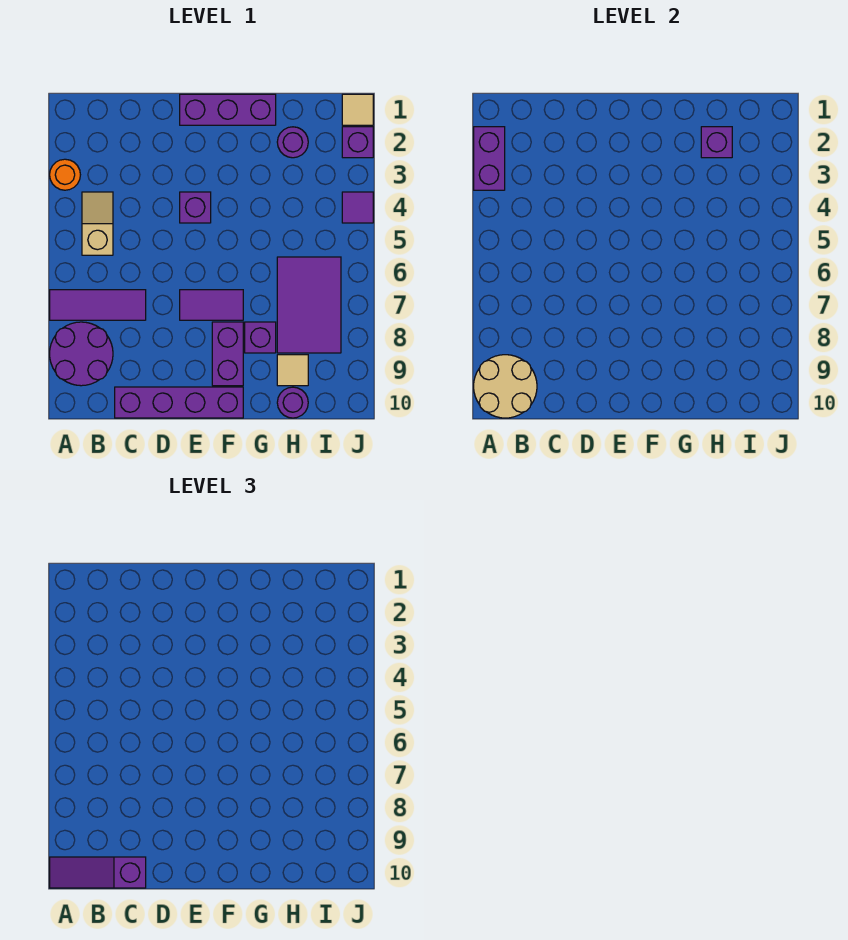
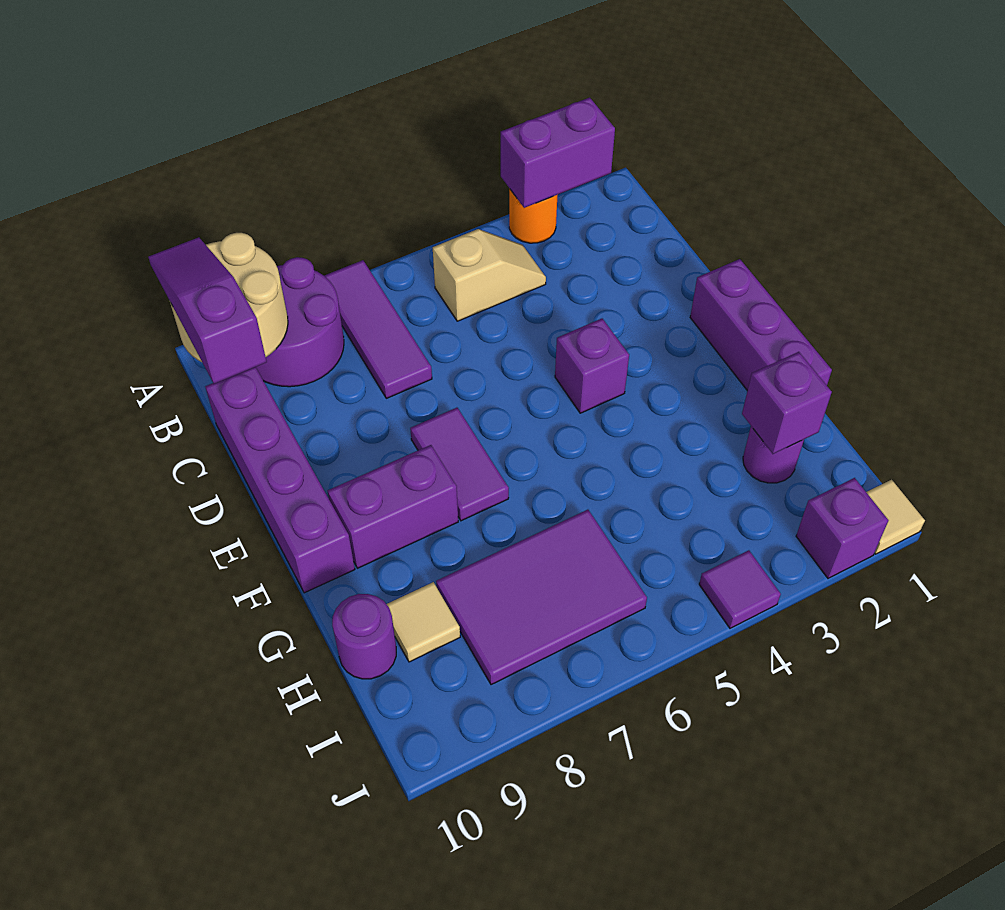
purple 1x1 brick [245,322,276,353] -> none

